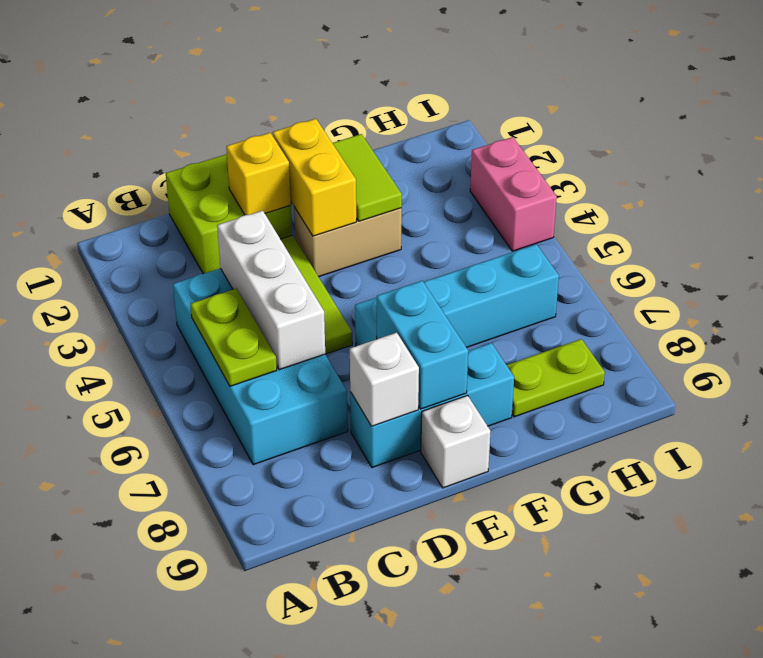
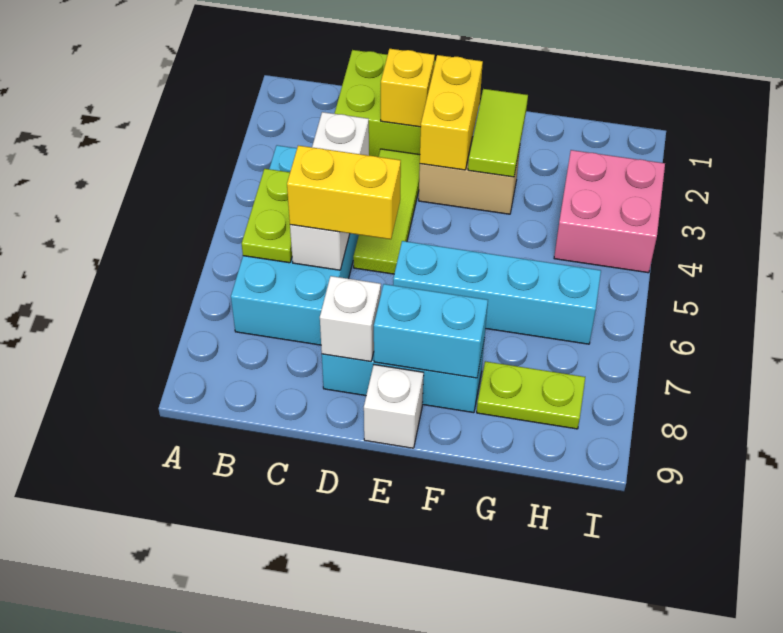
none -> yellow 1x2 brick [287,146,401,239]
cyan 1x2 brick [377,281,468,409] -> cyan 1x2 brick turned to [374,284,488,378]
pink 1x2 brick [470,137,557,251] -> pink 2x2 brick [554,150,665,273]

